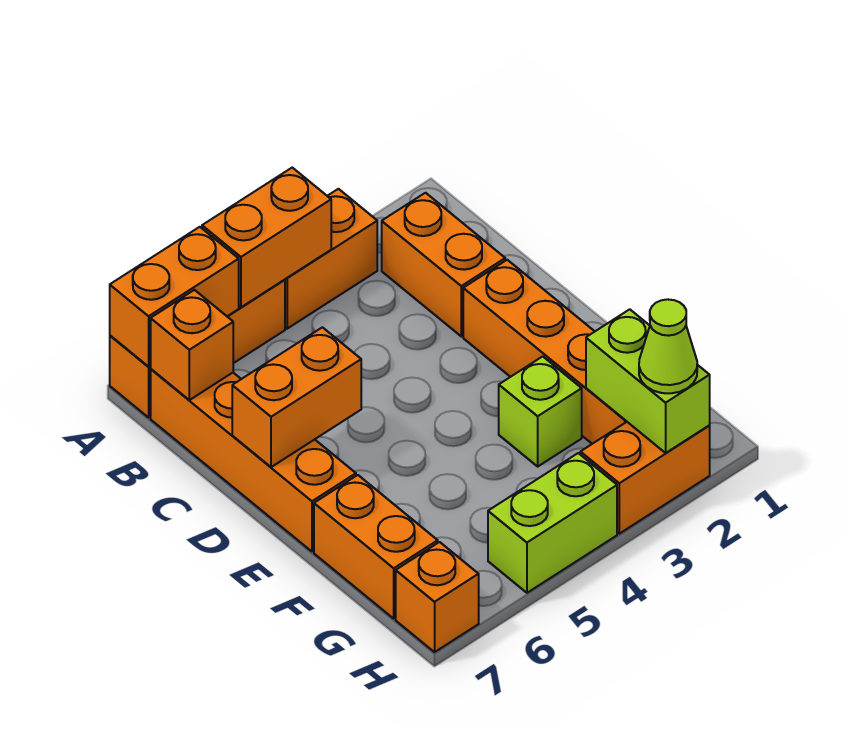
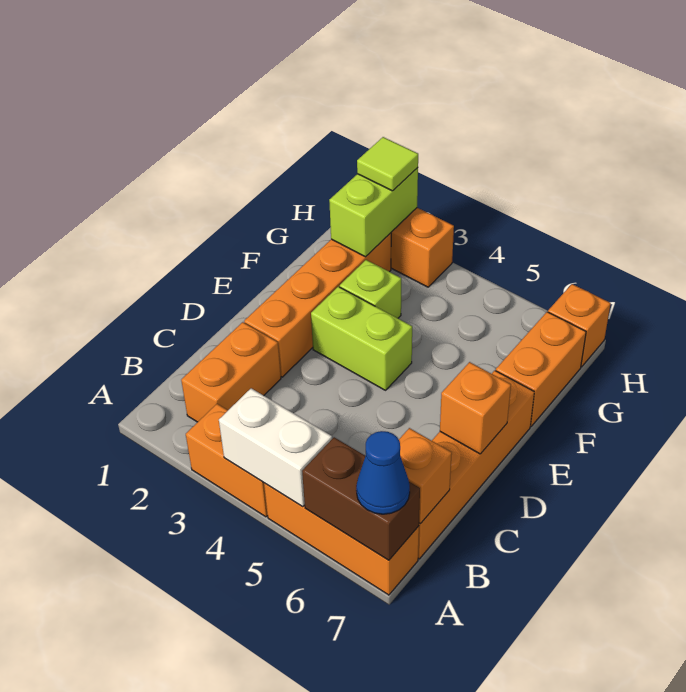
orange 1x2 brick [202,168,331,307] -> white 1x2 brick [219,388,332,507]
orange 1x2 brick [110,227,239,367] -> brown 1x2 brick [302,437,420,560]
none -> blue 1x1 cone [356,431,410,514]
orange 1x2 brick [232,327,361,467] -> orange 1x1 brick [440,362,511,454]
lime 1x1 cone [639,299,697,393] -> lime 1x1 tile [357,137,418,191]
lime 1x2 brick [488,453,617,593] -> lime 1x2 brick moved to [311,287,412,390]

